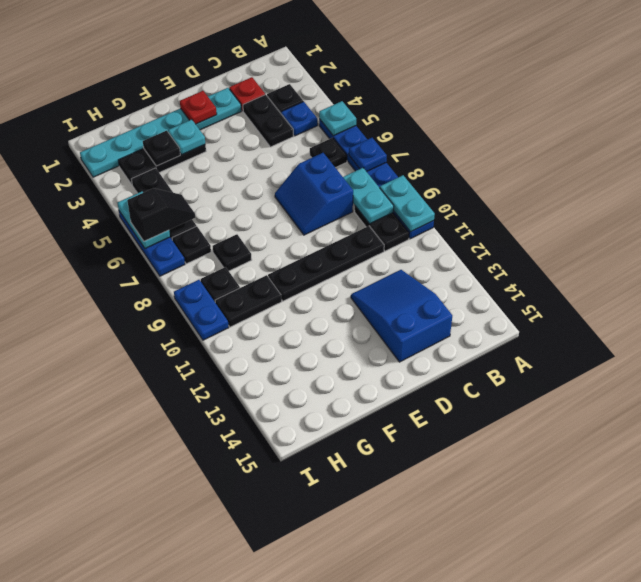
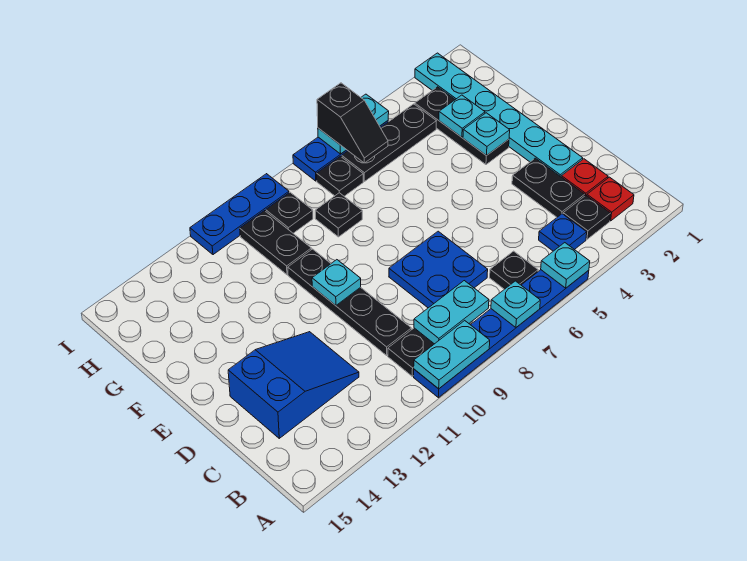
blue 1x1 plate [349,138,387,172] -> cyan 1x1 plate [491,281,540,327]
black 1x2 plate [243,95,294,147] -> black 1x2 plate turned to [512,158,585,217]
blue 2x2 slope [275,153,353,235] -> blue 2x2 plate [389,231,488,308]
red 1x1 plate [180,91,217,124] -> red 1x1 plate moved to [587,177,634,221]
none -> cyan 1x1 plate [312,260,361,305]
black 1x1 plate [143,131,180,166] -> cyan 1x1 plate [439,95,485,137]
blue 1x2 plate [174,280,229,340] -> blue 1x3 plate [190,174,289,255]

